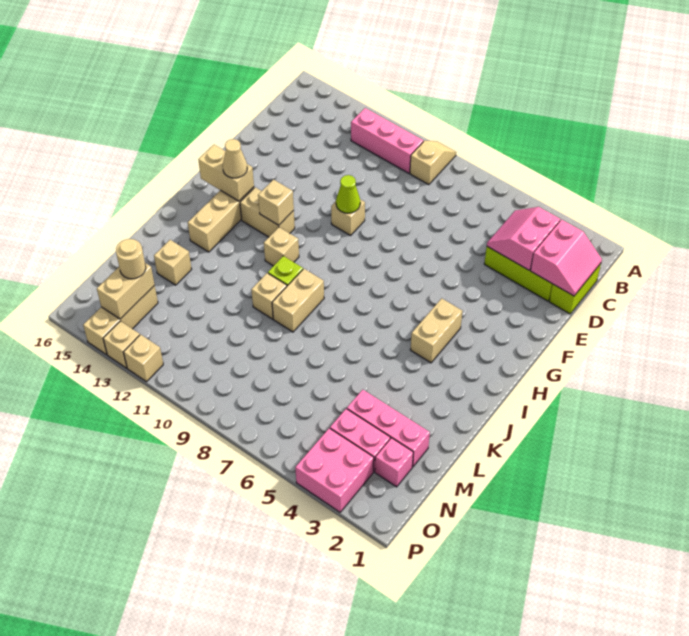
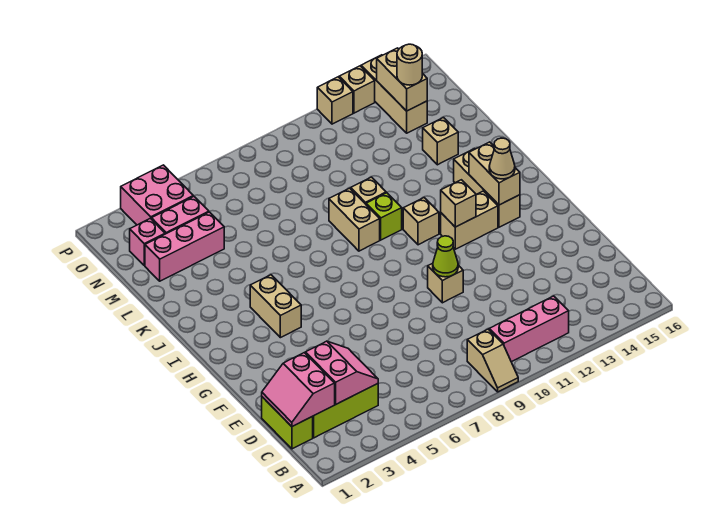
tan 1x2 brick [198,145,254,201] -> tan 1x2 brick turned to [469,142,520,205]

